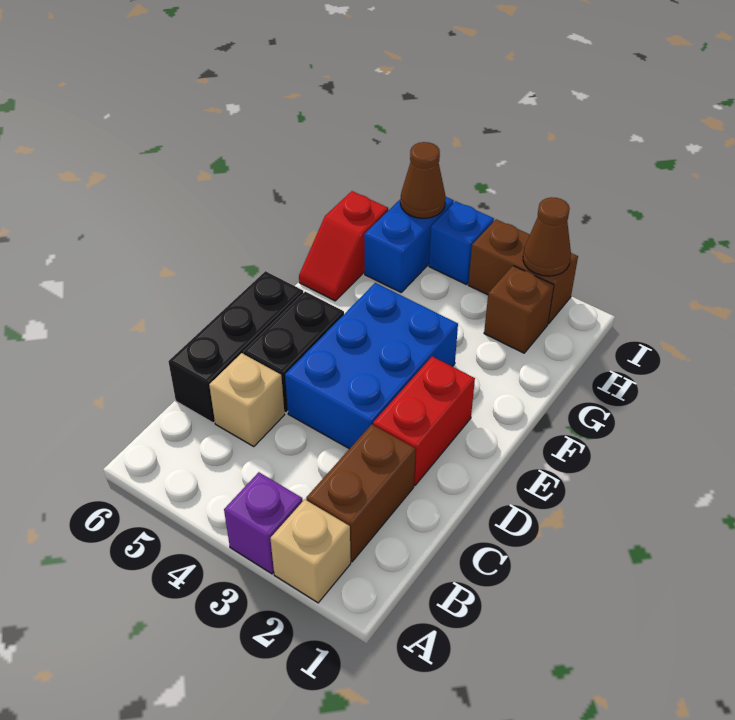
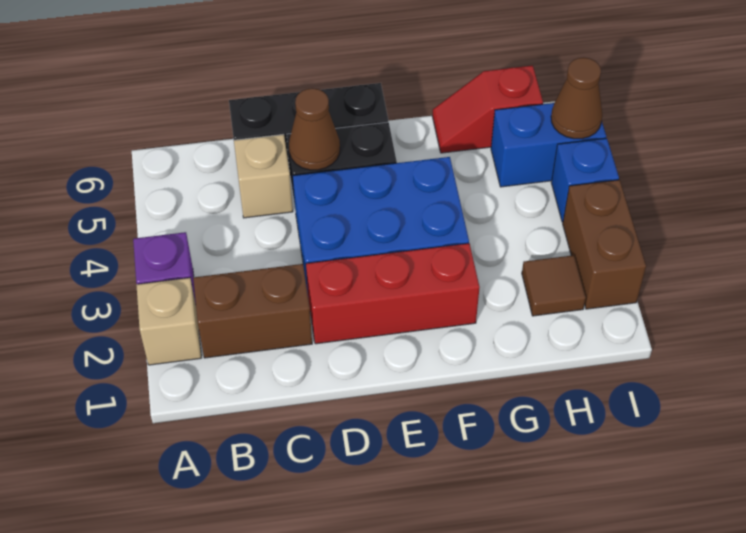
red 1x2 brick [373,356,475,485] -> red 1x3 brick [306,243,480,344]
brown 1x1 brick [484,266,554,353] -> brown 1x1 tile [522,255,586,316]
brown 1x1 cone [523,197,571,276] -> brown 1x1 cone moved to [289,88,340,170]

